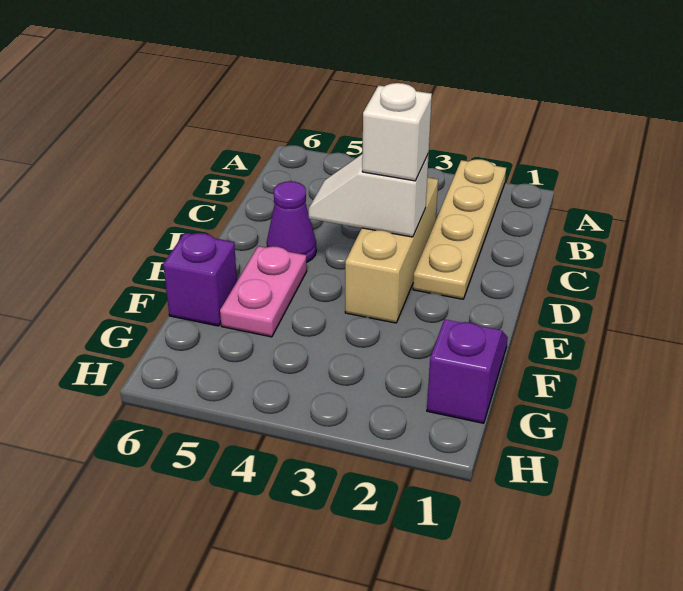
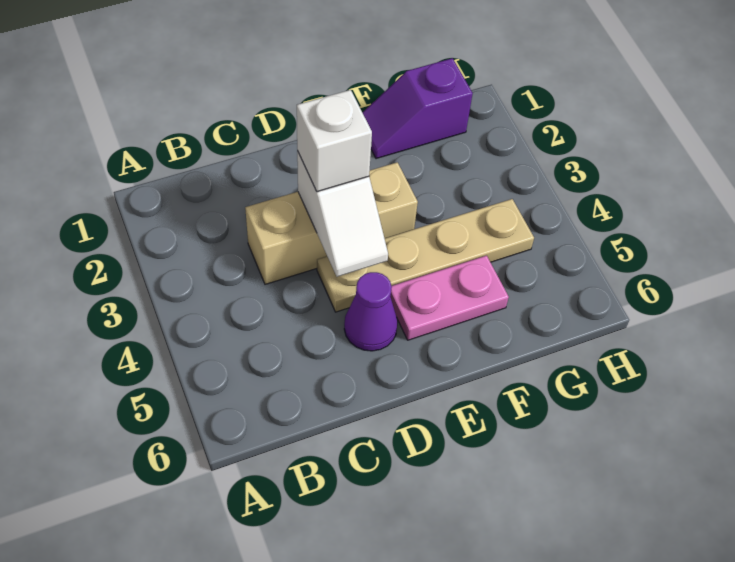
tan 1x4 plate [413,159,506,299] -> tan 1x4 plate moved to [317,199,534,312]
purple 1x1 brick [163,233,237,326] -> none

